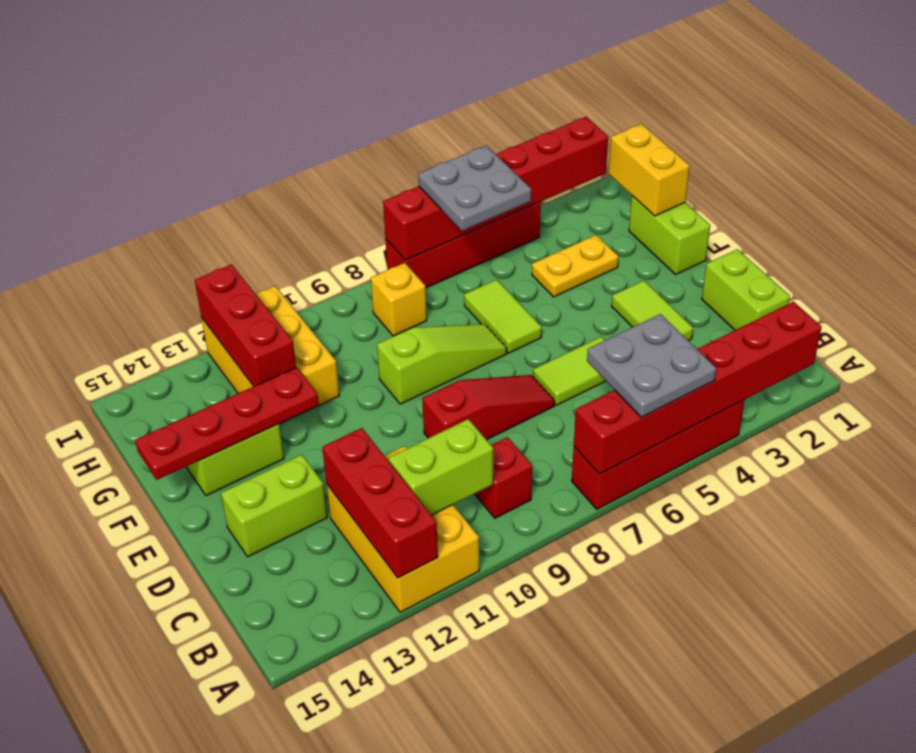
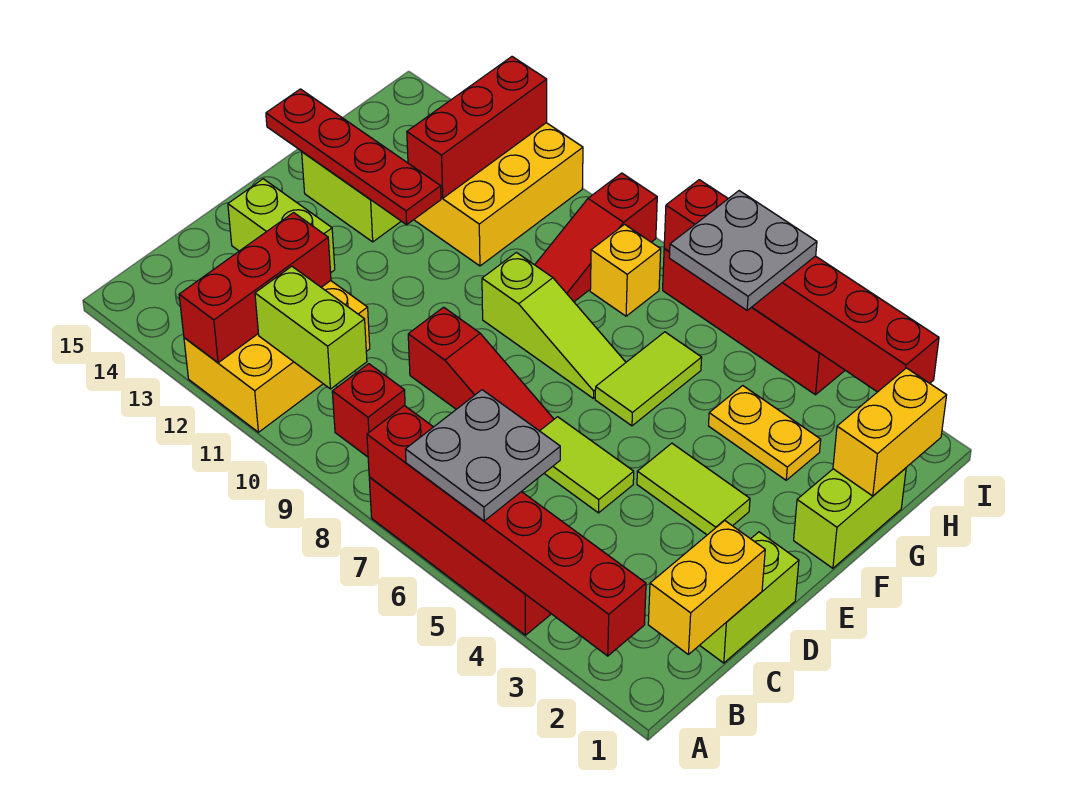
none -> yellow 1x2 brick [648,521,765,654]
lime 1x2 tile [612,281,693,341] -> lime 1x2 tile turned to [637,443,750,535]
none -> red 1x3 slope [535,173,657,302]

